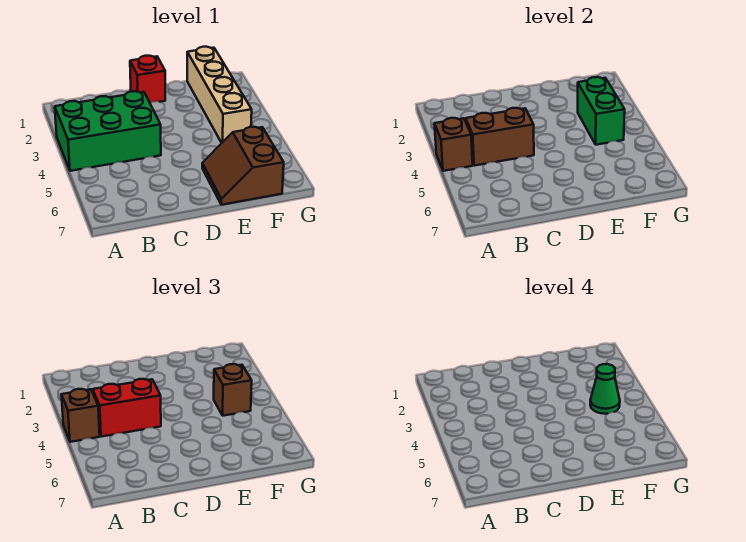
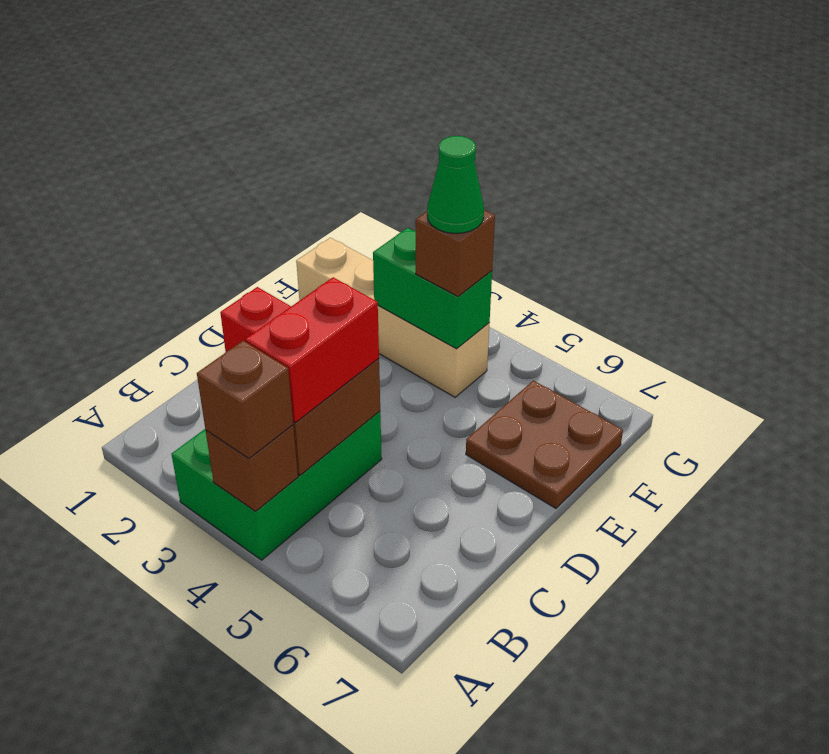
brown 2x2 slope [202,127,284,205] -> brown 2x2 plate [466,381,623,508]

